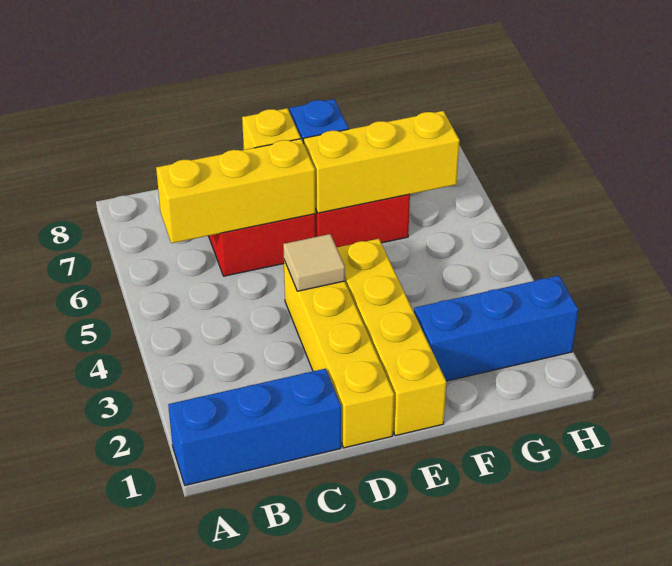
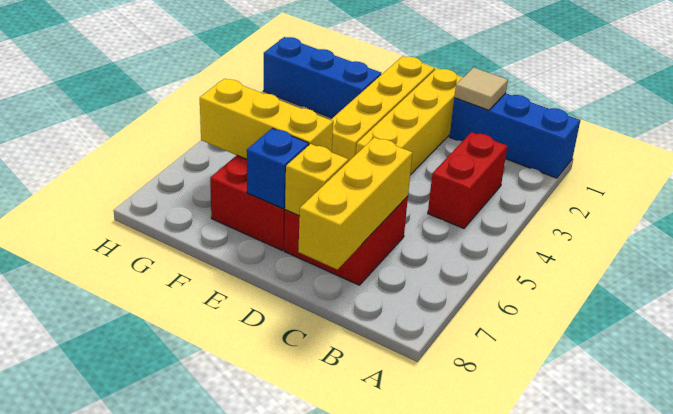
none -> red 1x2 brick [428,132,508,228]
yellow 1x3 brick [156,139,315,243] -> yellow 1x3 brick turned to [298,137,412,270]
tan 1x1 tile [283,234,345,291] -> tan 1x1 tile moved to [454,67,508,110]

